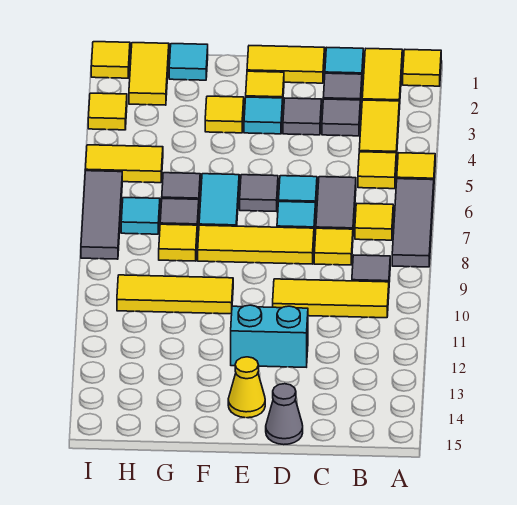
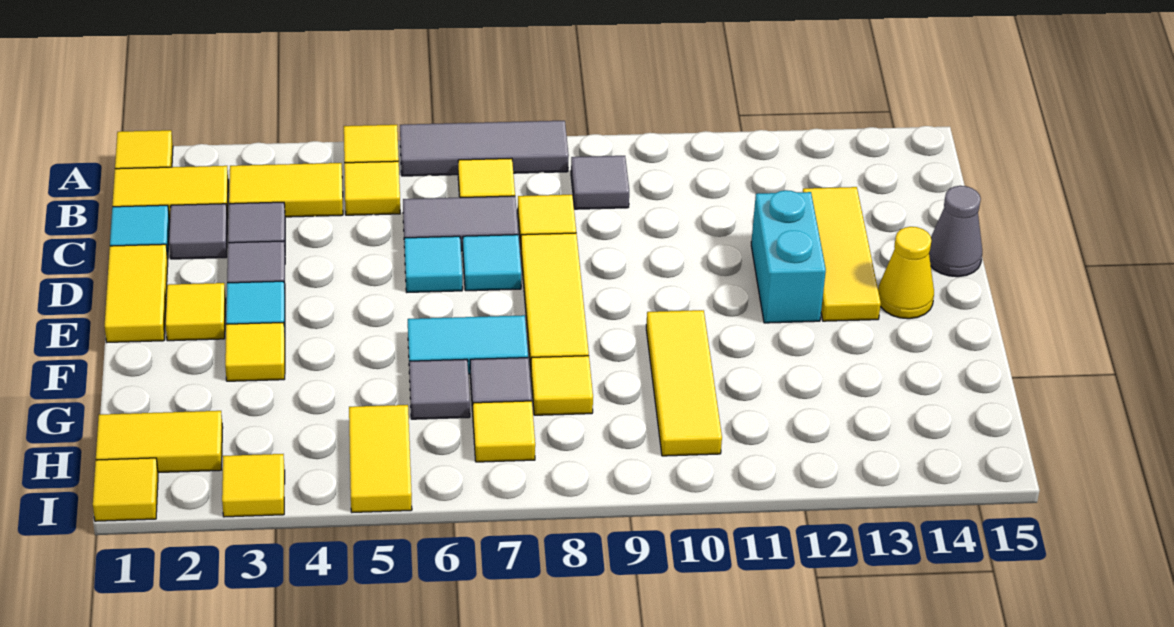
yellow 1x3 tile [273,279,389,318] -> yellow 1x3 tile moved to [803,187,881,321]
grey 1x1 tile [240,175,278,211] -> none
cyan 1x1 tile [169,44,208,80] -> none
cyan 1x1 tile [121,198,160,234] -> yellow 1x1 tile [473,401,535,462]
grey 1x3 tile [81,171,122,259] -> none

